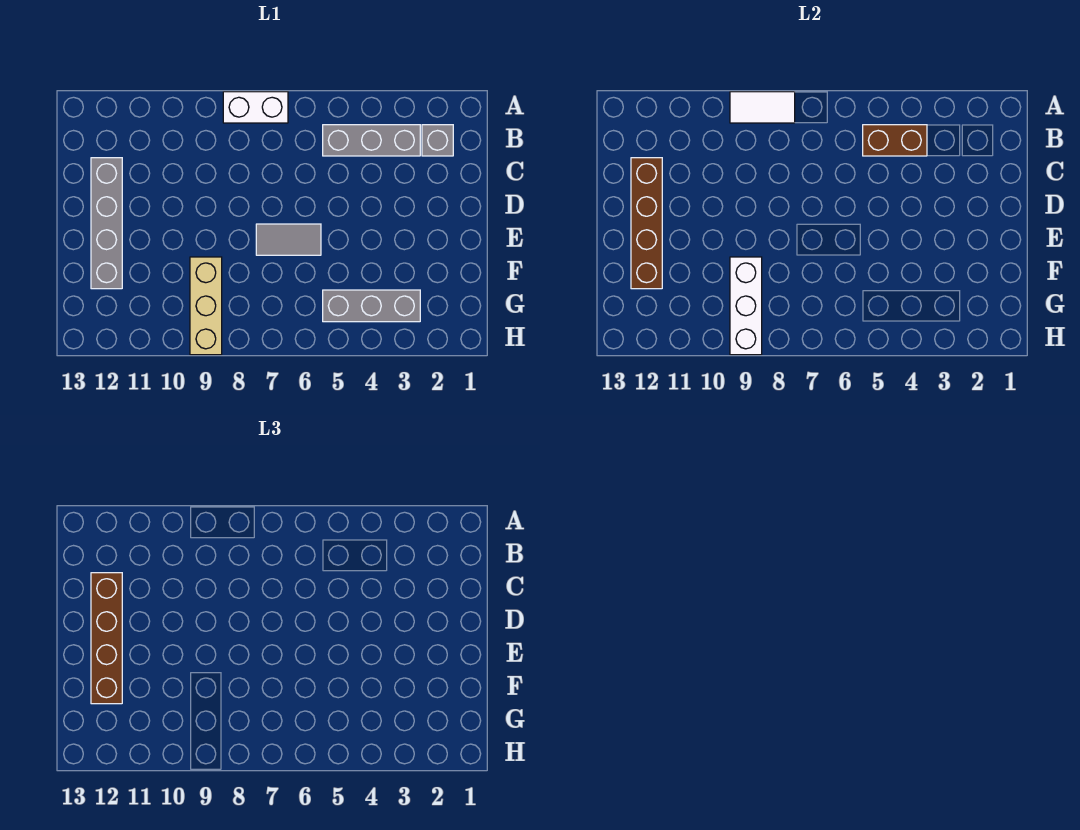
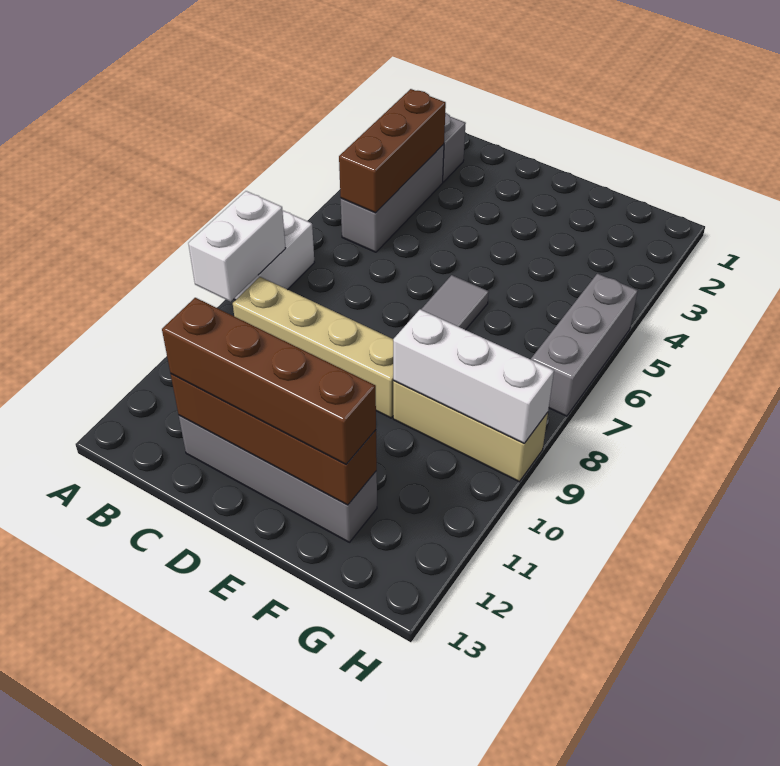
white 1x2 tile [730,92,795,123] -> white 1x2 brick [188,191,286,302]
brown 1x2 brick [863,125,927,156] -> brown 1x3 brick [339,89,446,213]
none -> tan 1x4 brick [233,277,393,418]
grey 1x3 brick [323,290,420,322] -> grey 1x3 brick moved to [531,274,638,416]

